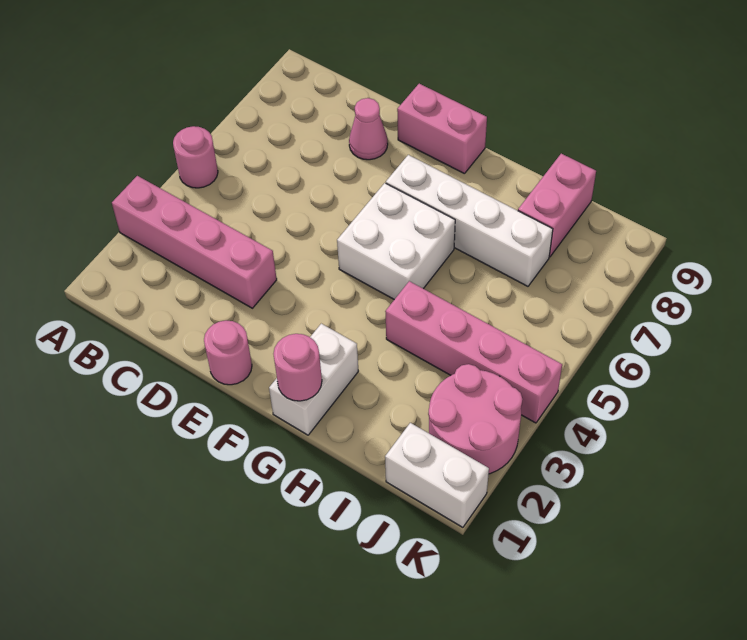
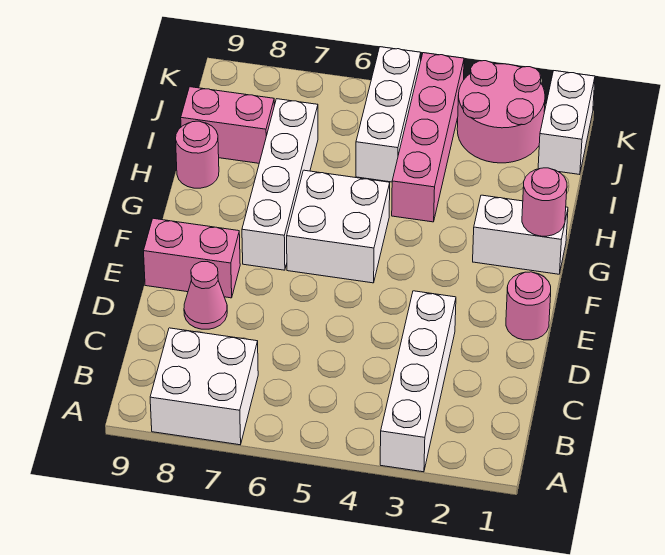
pink 1x4 brick [112,176,277,308] -> white 1x4 brick [380,291,456,472]
pink 1x1 round brick [173,126,218,188] -> pink 1x1 round brick moved to [176,121,219,188]
none -> white 2x2 brick [150,328,258,445]
pink 1x2 brick [397,84,487,174] -> pink 1x2 brick turned to [144,218,240,298]
none -> white 1x3 brick [356,47,421,182]

